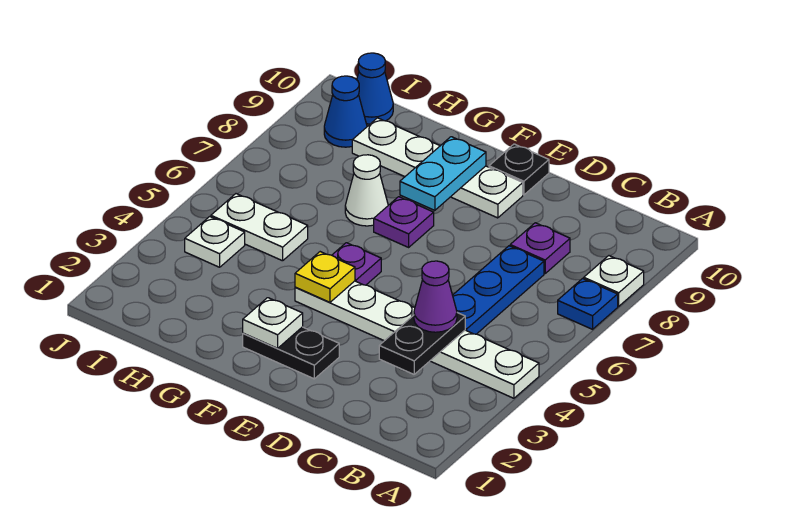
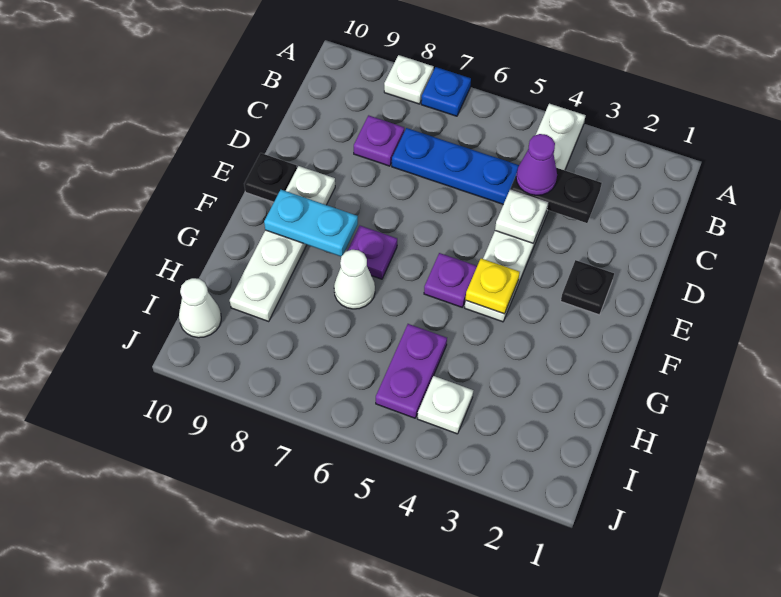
black 1x2 plate [243,327,339,379] -> black 1x1 plate [561,260,614,315]
white 1x1 plate [243,298,303,348] -> white 1x1 plate moved to [495,190,548,243]
white 1x2 plate [211,194,308,261] -> purple 1x2 plate [376,324,447,418]
blue 1x1 cone [324,76,367,147] -> none
blue 1x1 cone [357,53,393,124] -> white 1x1 cone [179,278,221,338]

